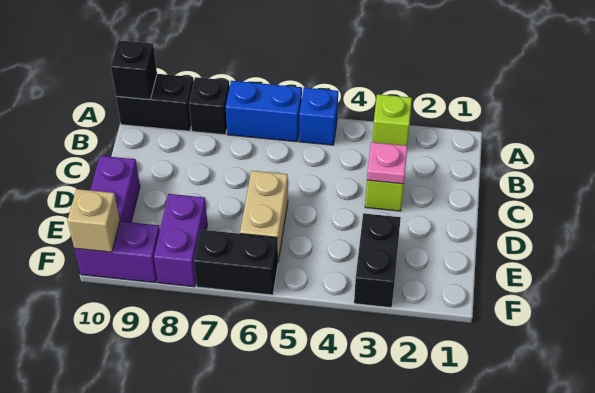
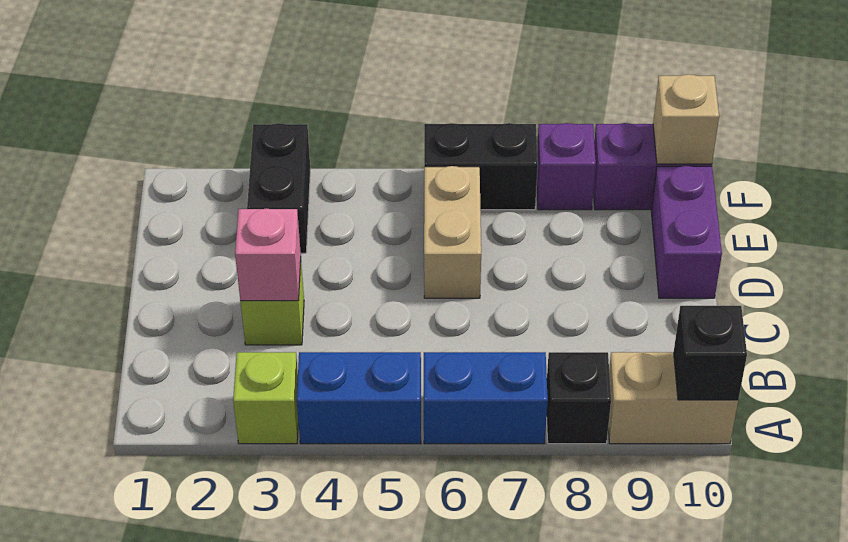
blue 1x1 brick [299,88,338,145] -> blue 1x2 brick [297,352,421,444]
black 1x2 brick [116,74,194,131] -> tan 1x2 brick [608,352,738,444]
pink 1x1 plate [367,142,408,184] -> pink 1x1 brick [235,208,301,301]
purple 1x2 brick [154,194,208,287] -> purple 1x1 brick [537,123,596,210]

